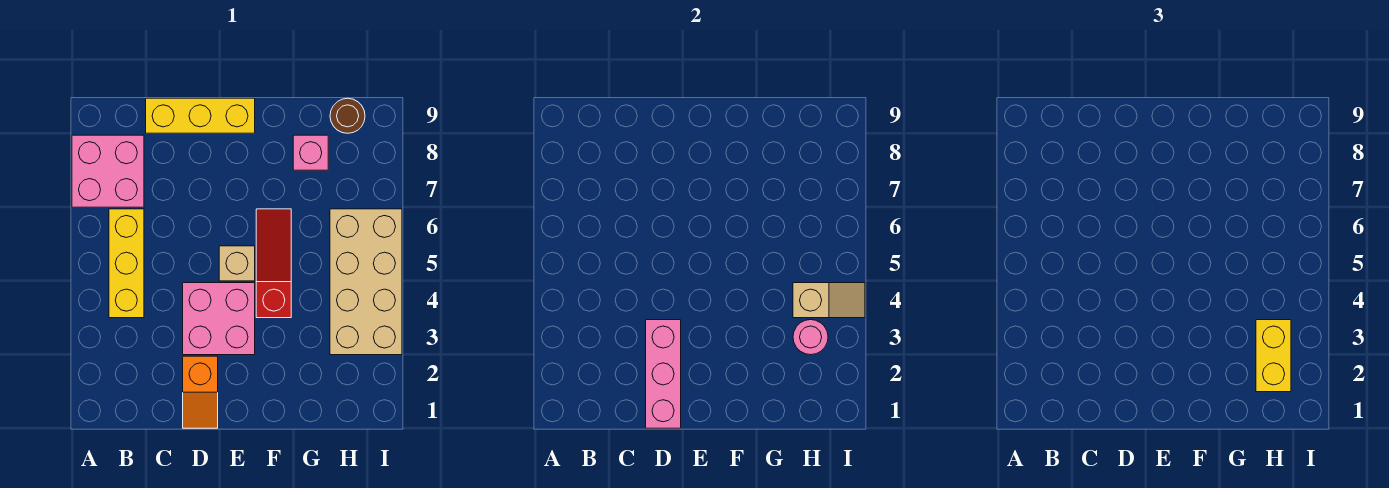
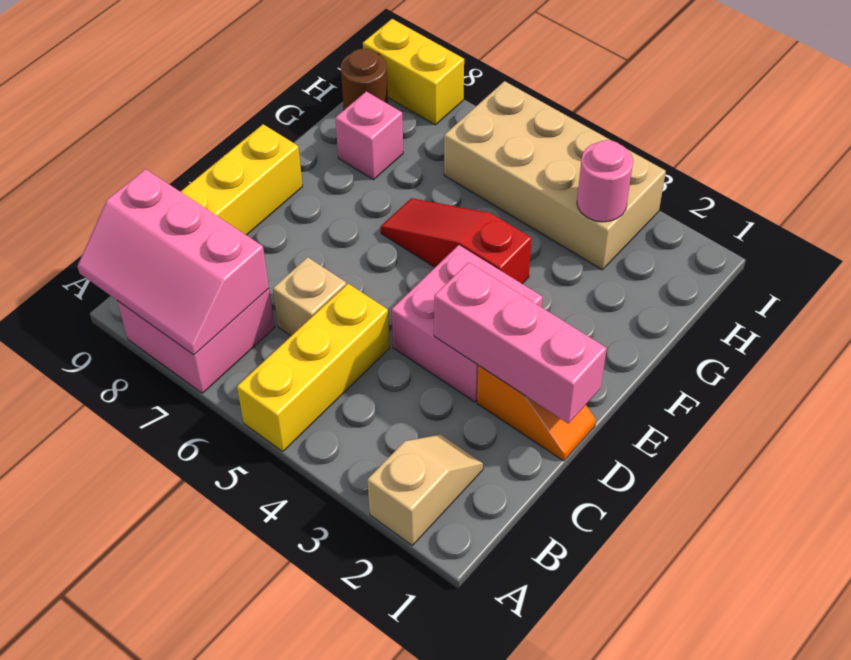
none -> pink 2x3 slope [77,169,269,355]
yellow 1x3 brick [109,209,144,318] -> yellow 1x3 brick turned to [237,284,389,451]
tan 1x1 brick [219,246,255,281] -> tan 1x1 brick moved to [273,257,346,336]
yellow 1x2 brick [1256,320,1291,392] -> yellow 1x2 brick moved to [363,19,464,125]
tan 1x2 slope [793,283,865,318] -> tan 1x2 slope moved to [367,435,483,545]

